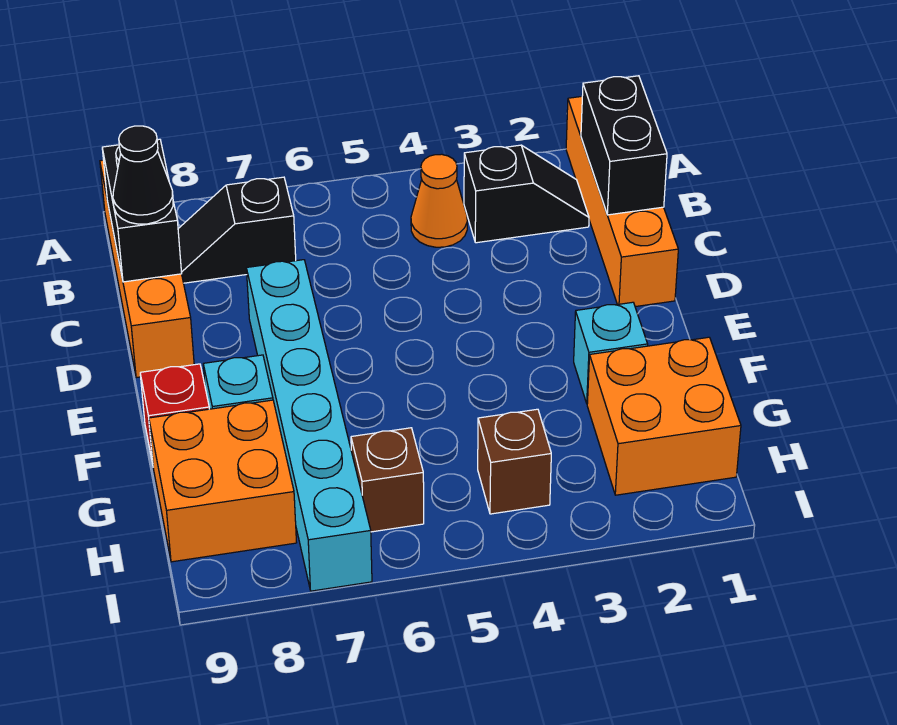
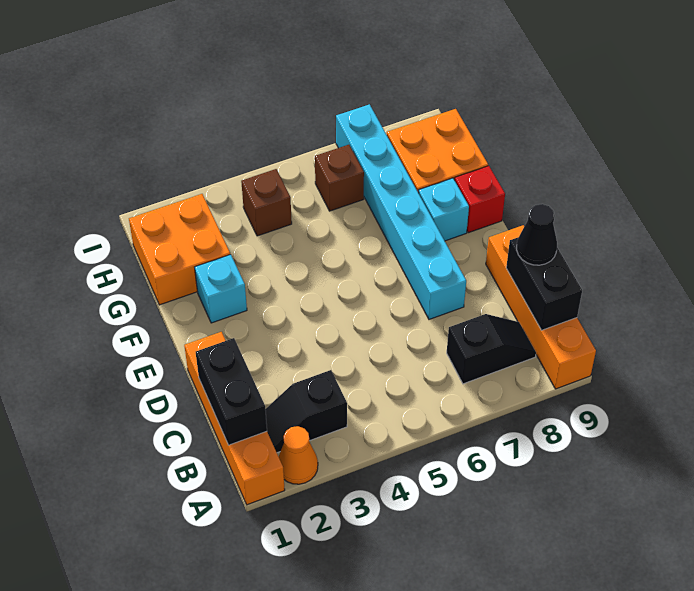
orange 1x1 cone [411,154,467,247] -> orange 1x1 cone moved to [279,426,318,484]

